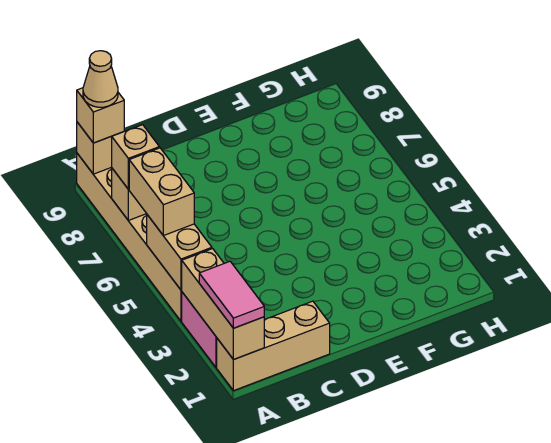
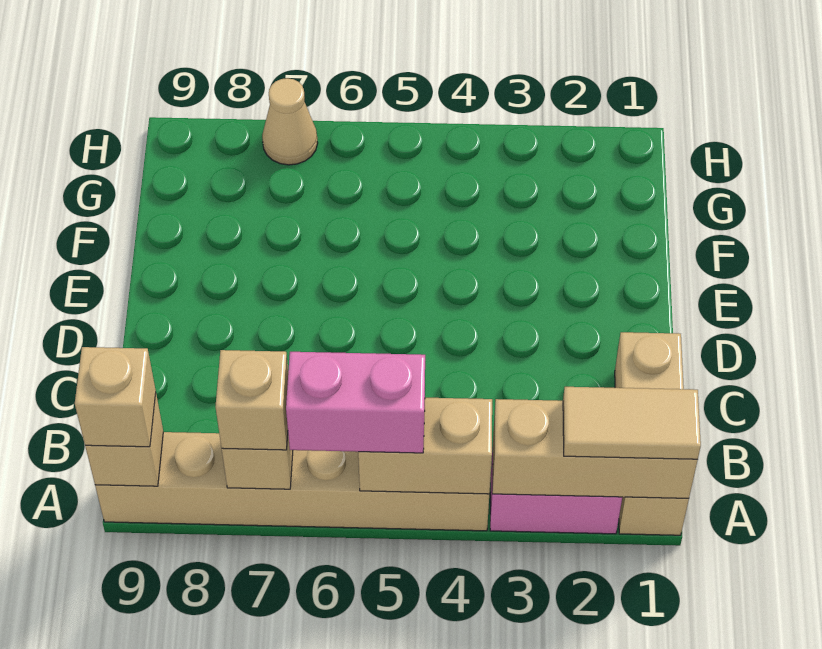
pink 1x2 tile [199,261,264,328] -> tan 1x2 tile [563,387,701,459]
tan 1x2 brick [129,148,194,236] -> pink 1x2 brick [286,352,425,453]
tan 1x1 cone [83,51,118,107] -> tan 1x1 cone moved to [262,78,318,165]

